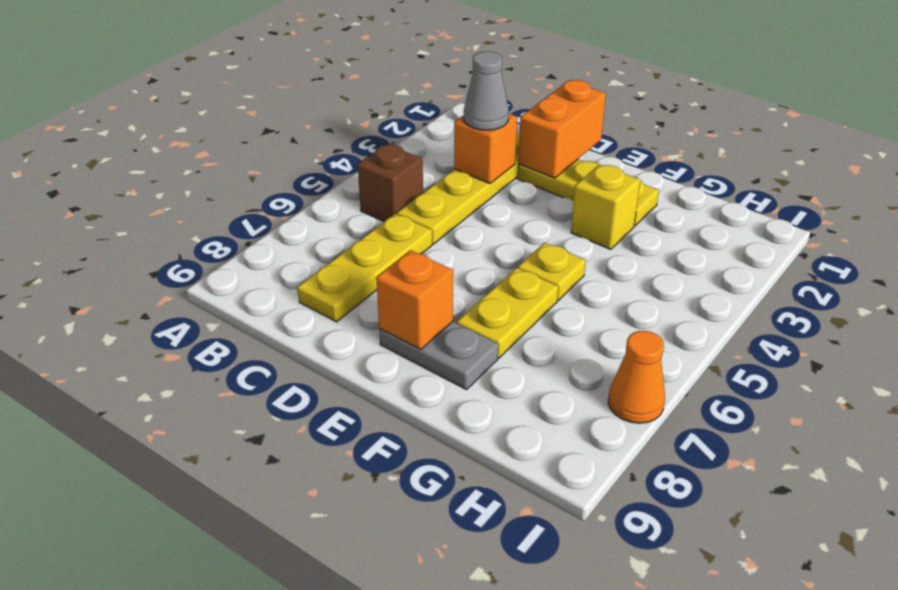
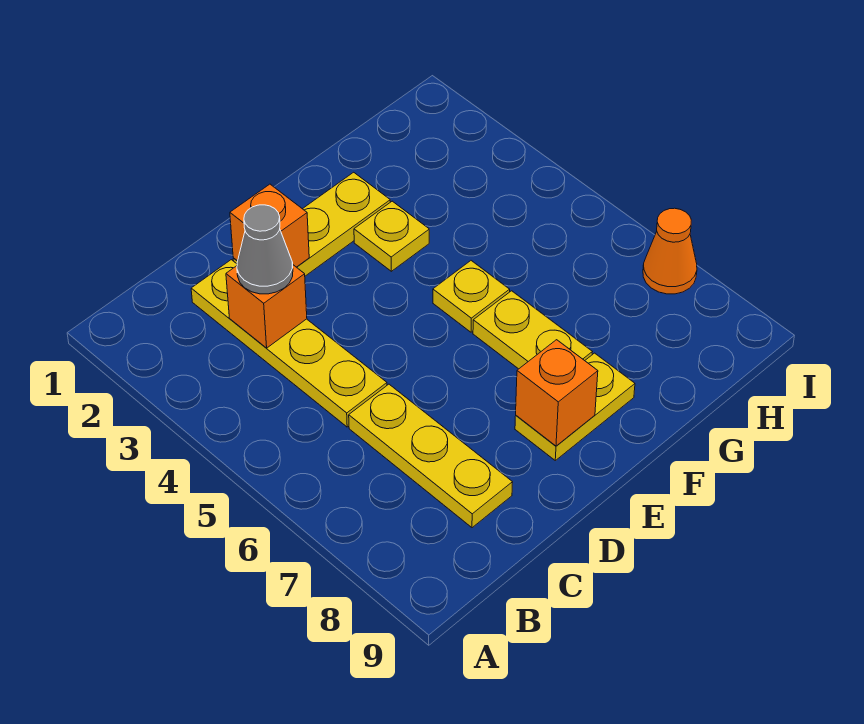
brown 1x1 brick [358,144,423,222] -> none
orange 1x2 brick [518,80,606,178] -> orange 1x1 brick [230,184,309,267]
grey 1x2 plate [379,322,498,390] -> yellow 1x2 plate [515,353,635,460]
yellow 1x1 brick [571,164,640,249] -> yellow 1x1 plate [354,201,429,271]

